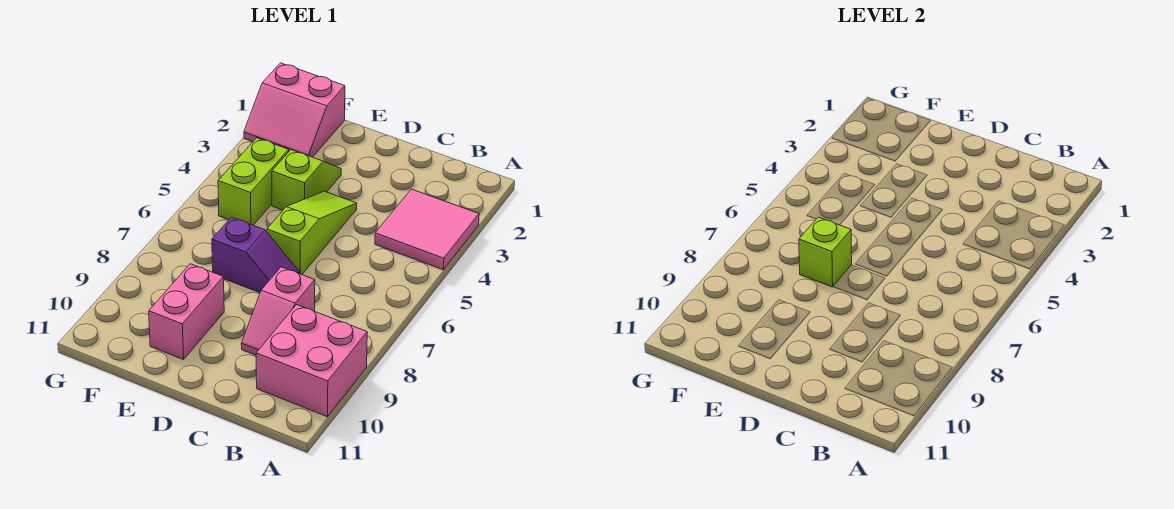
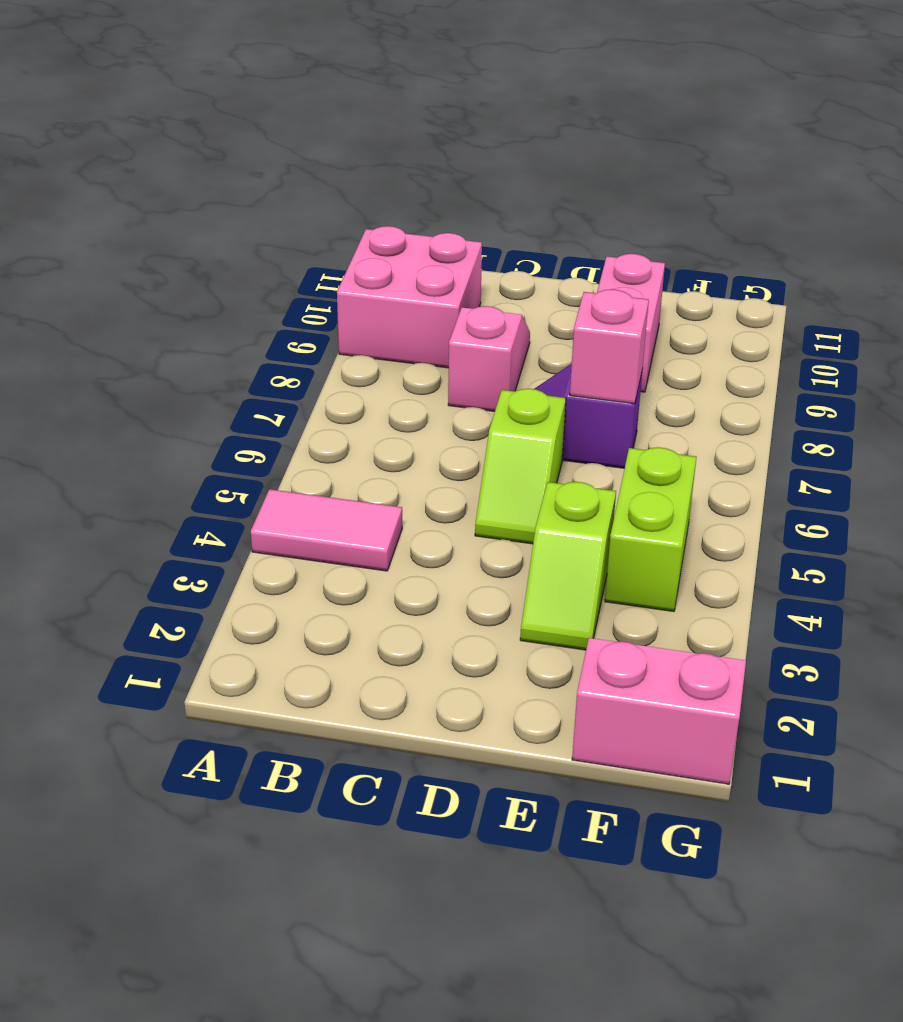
pink 2x2 tile [375,189,479,270] -> pink 1x2 tile [251,489,402,571]
lime 1x3 slope [267,191,357,275] -> lime 1x2 slope [475,389,566,544]
lime 1x1 brick [799,217,852,287] -> pink 1x1 brick [570,289,649,404]

